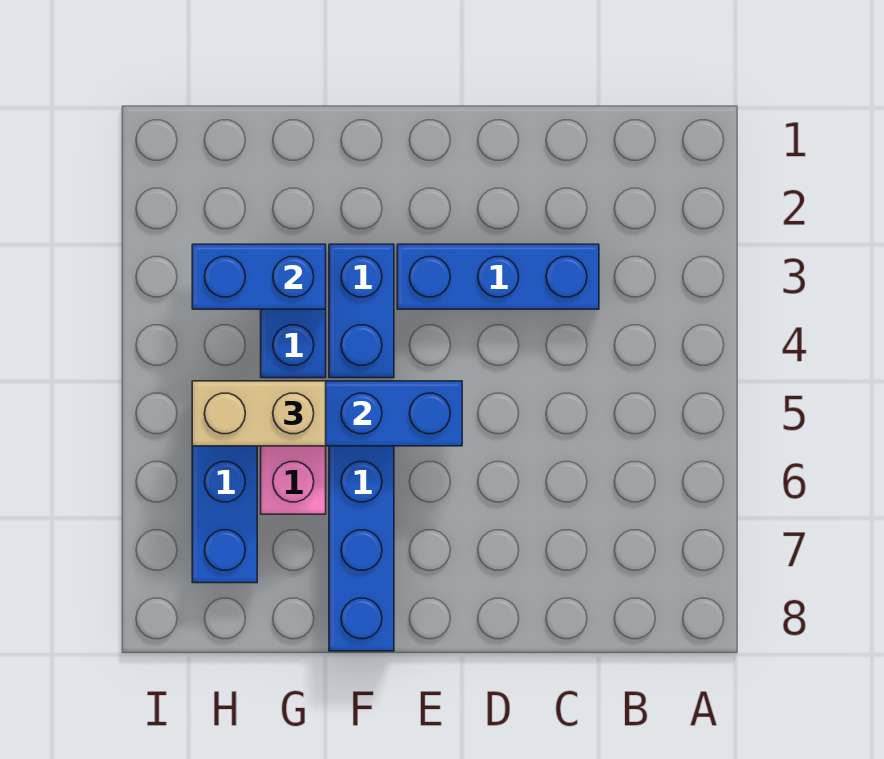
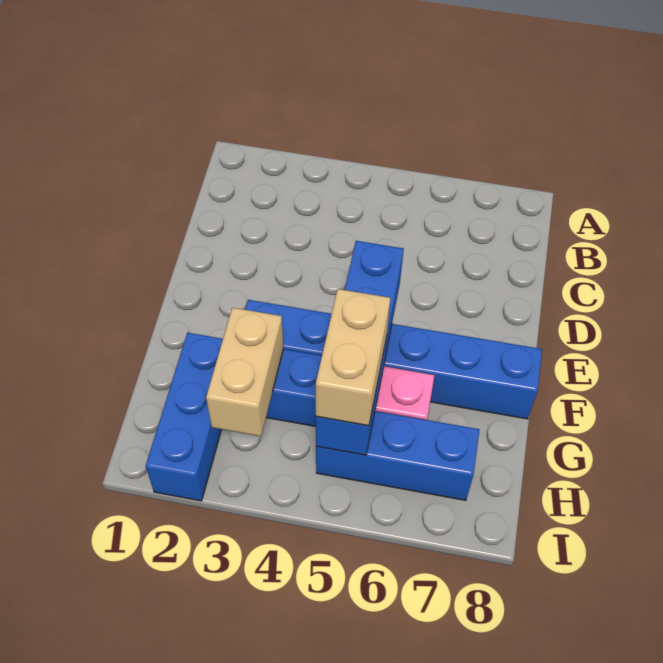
blue 1x3 brick [397,244,599,309] -> blue 1x3 brick moved to [146,333,223,501]
blue 1x2 brick [192,244,326,309] -> tan 1x2 brick [206,308,283,436]

